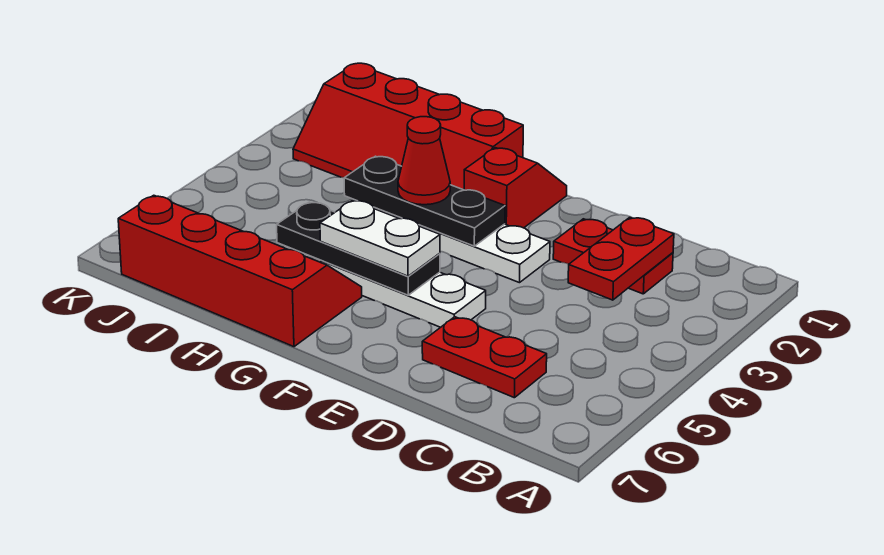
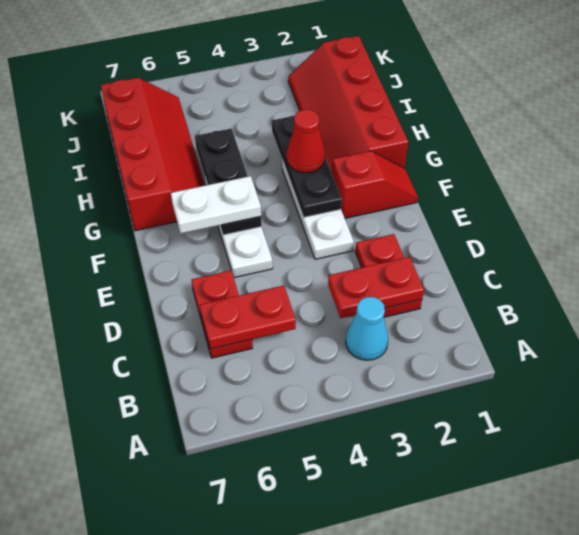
none -> cyan 1x1 cone [346,297,388,360]
none -> red 1x2 plate [200,285,296,349]
white 1x2 plate [320,200,440,276] -> white 1x2 plate turned to [171,176,261,233]

